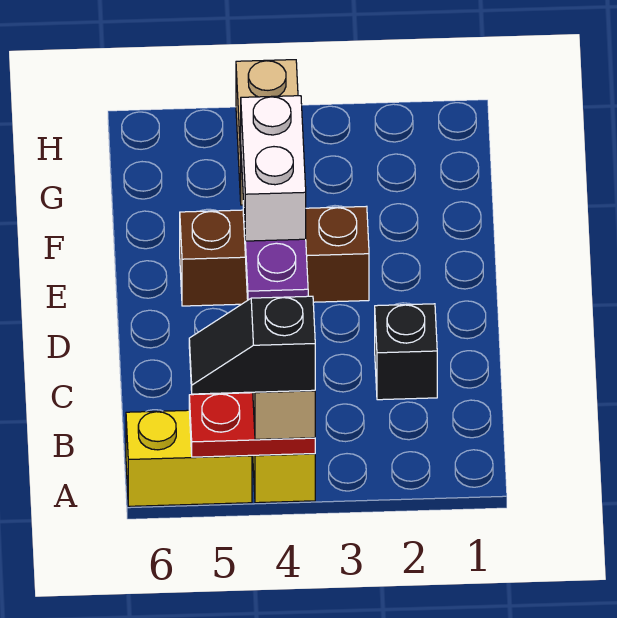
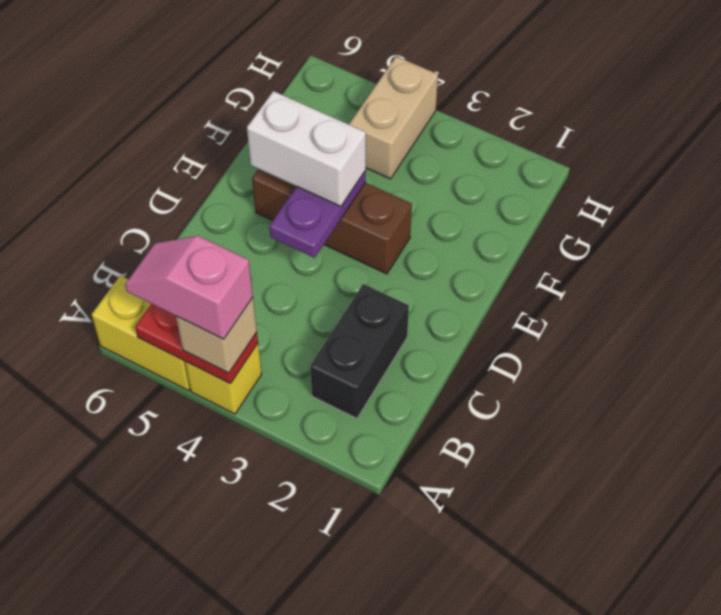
black 1x2 slope [189,296,315,394] -> pink 1x2 slope [125,236,253,339]
black 1x1 brick [375,304,437,400] -> black 1x2 brick [310,284,409,418]
white 1x2 brick [241,96,306,241] -> white 1x2 brick turned to [247,91,366,207]

